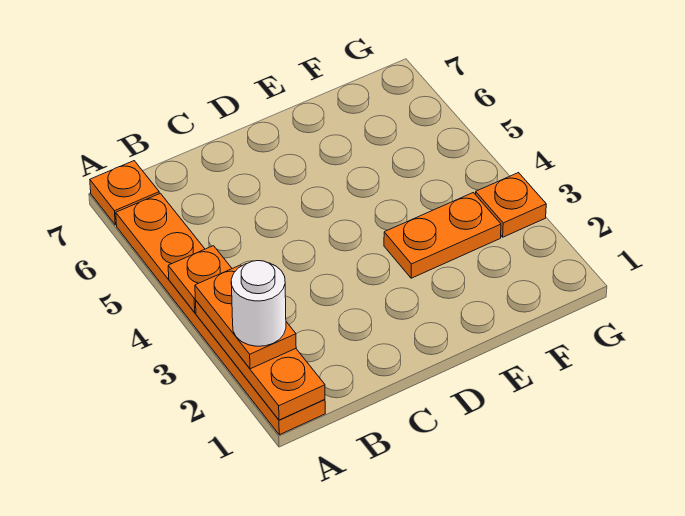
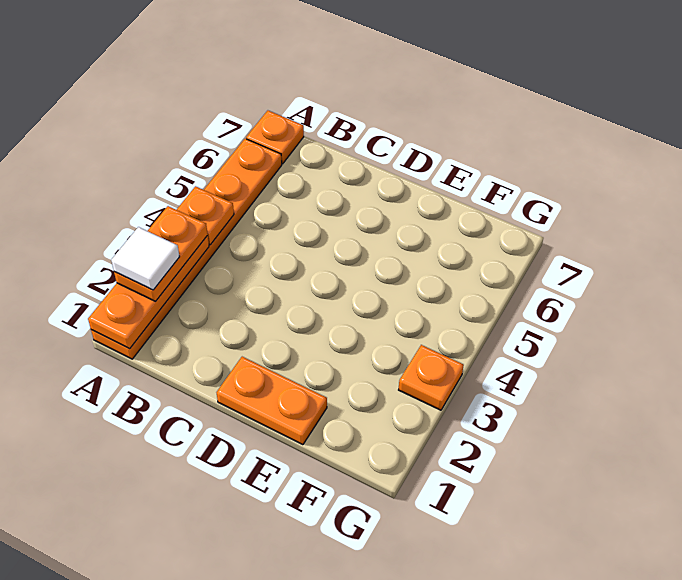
white 1x1 round brick [231,261,286,346] -> white 1x1 tile [111,227,180,290]
orange 1x2 plate [384,193,501,278] -> orange 1x2 plate moved to [217,357,327,445]

